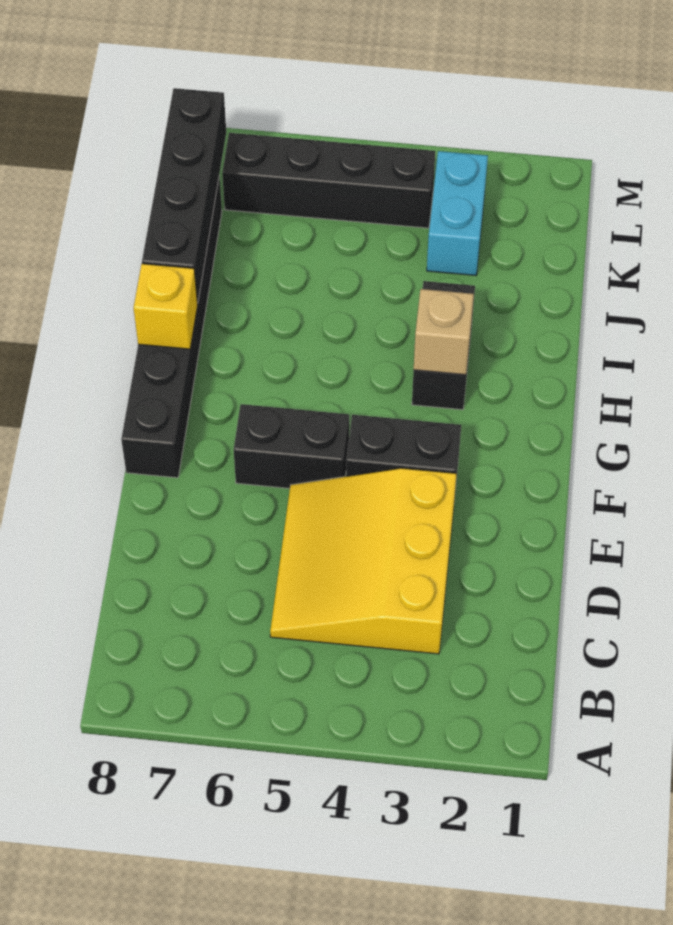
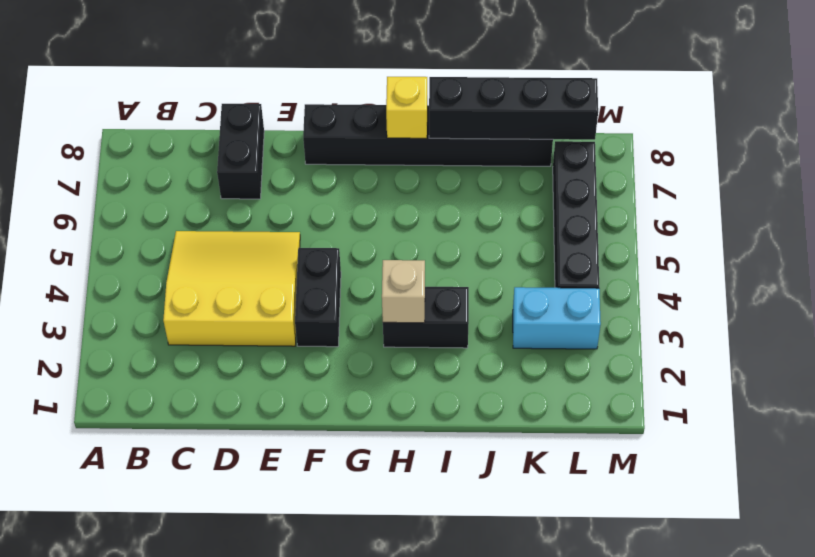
black 1x2 brick [234,404,349,488] -> black 1x2 brick moved to [217,104,264,199]

